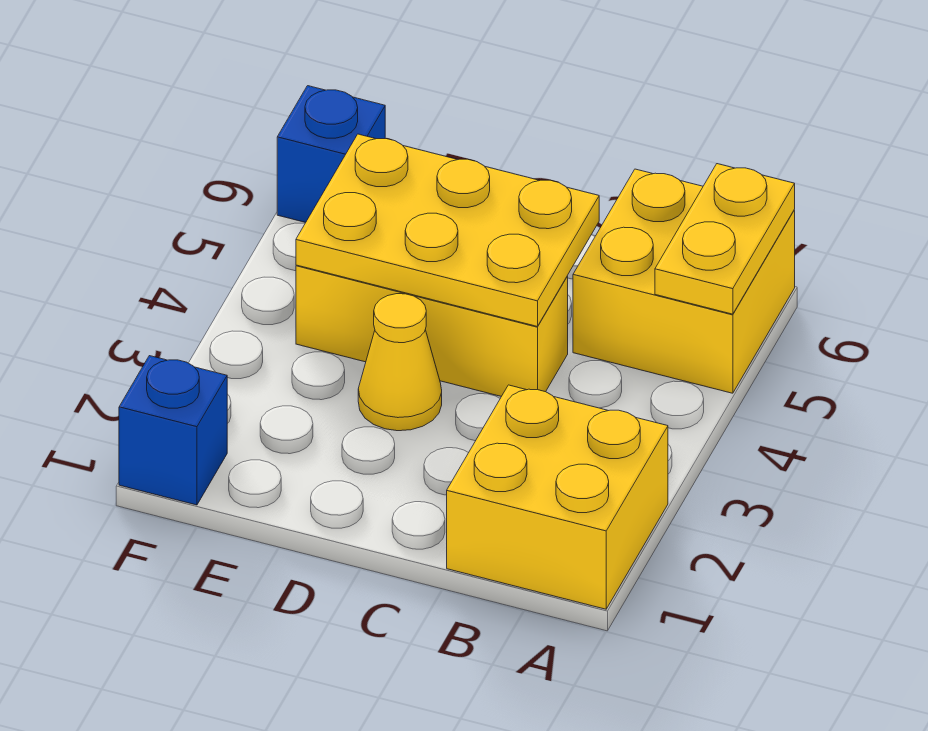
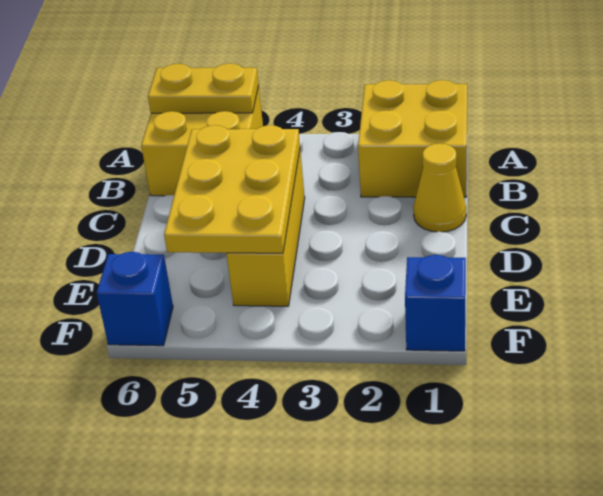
yellow 1x1 cone [358,294,442,431] -> yellow 1x1 cone moved to [413,144,466,232]

